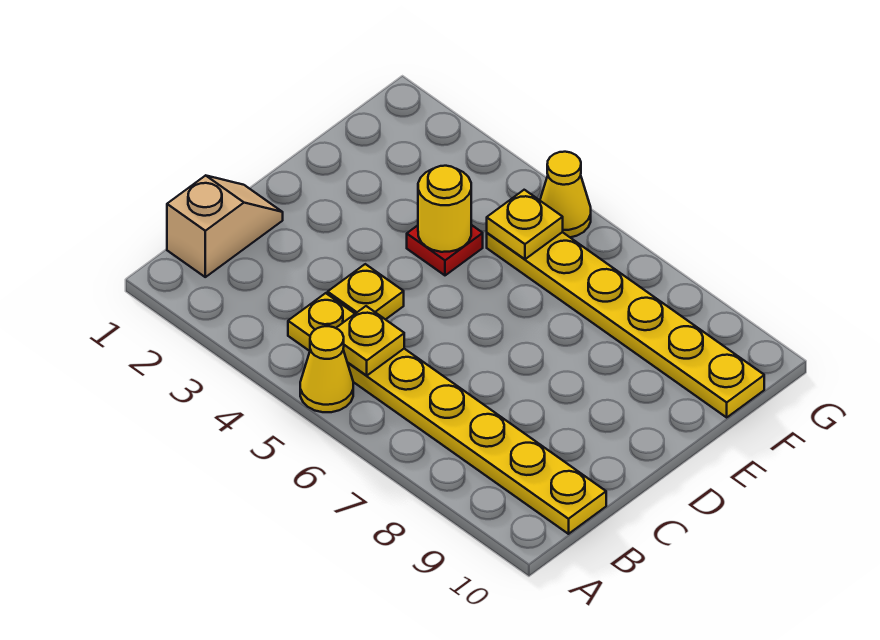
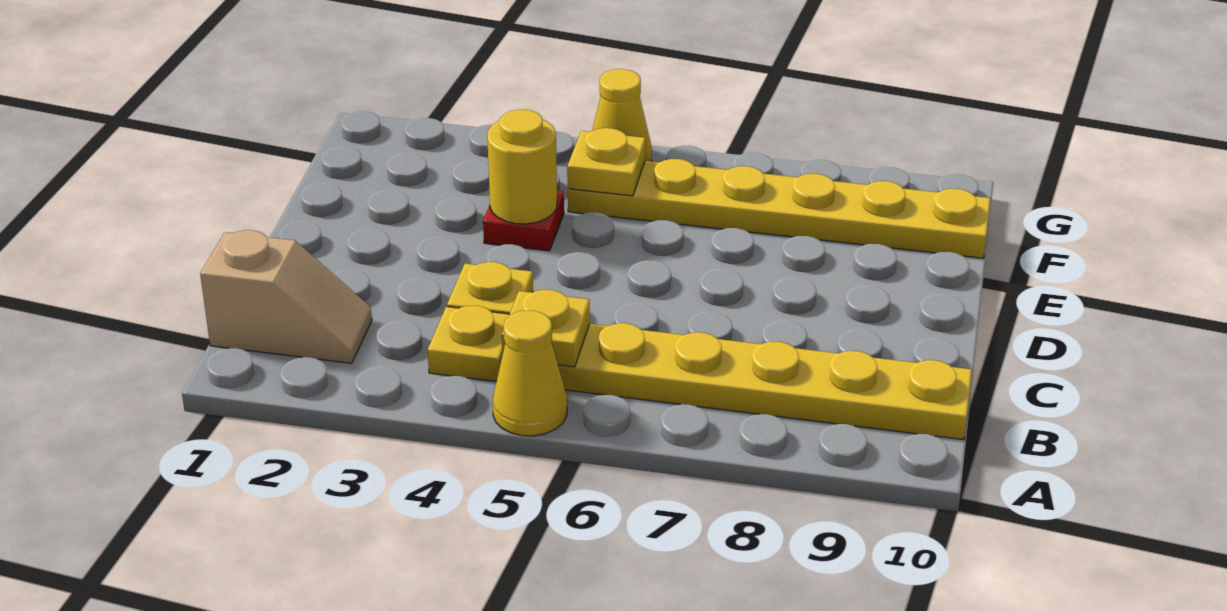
tan 1x2 slope [167,175,283,277] -> tan 1x2 slope turned to [200,230,372,363]

